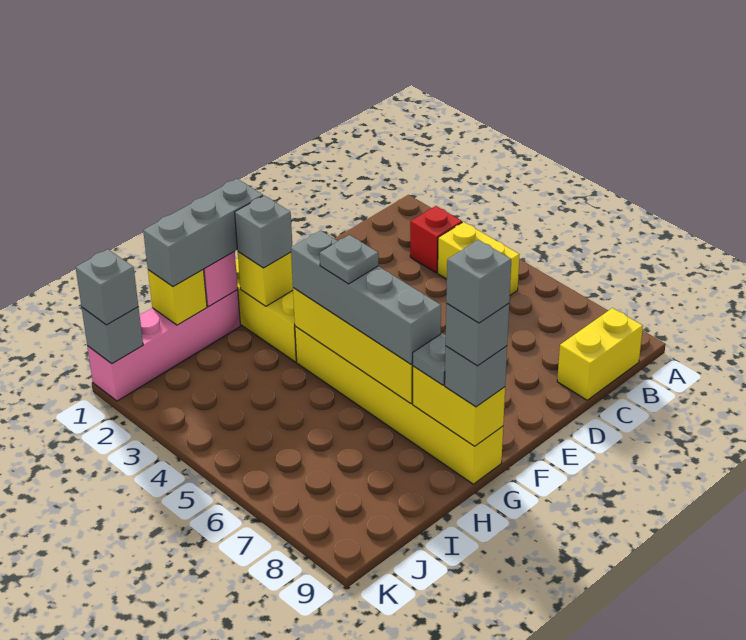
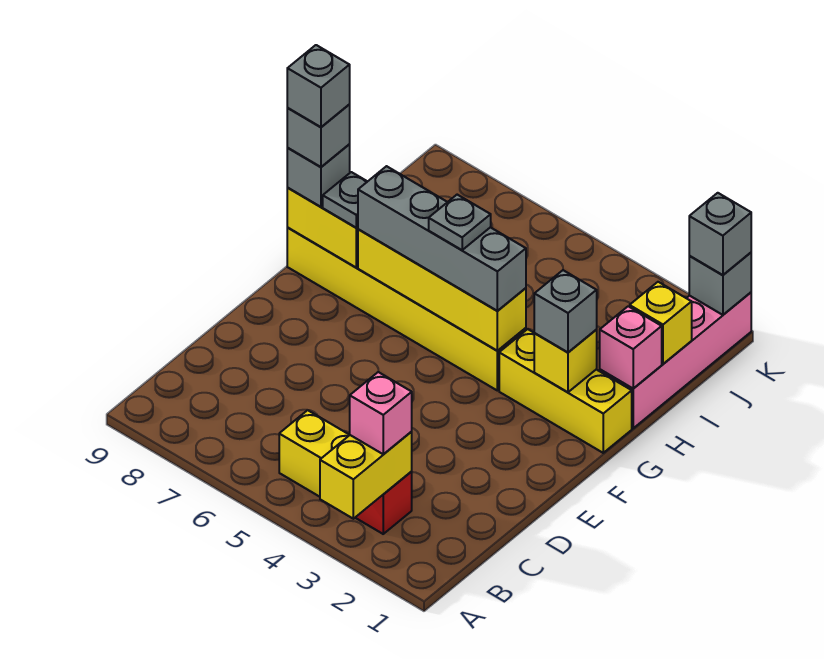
none -> pink 1x1 brick [350,372,412,454]
yellow 1x2 brick [557,308,643,400] -> yellow 1x2 brick moved to [320,432,412,519]
grey 1x3 brick [143,179,263,287] -> none

